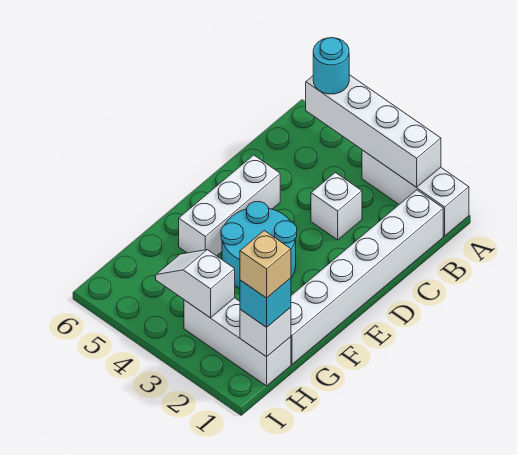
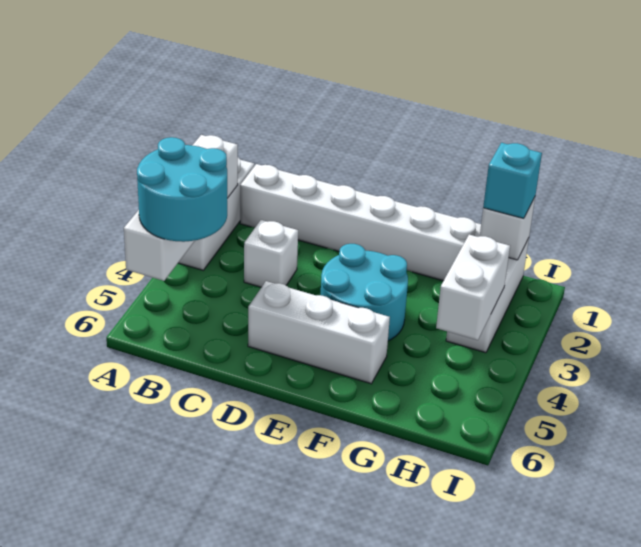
cyan 1x1 round brick [313,38,349,94] -> cyan 2x2 round brick [137,137,227,242]
tan 1x1 brick [240,231,291,298] -> none
white 1x2 slope [156,250,235,318] -> white 1x2 brick [436,235,510,340]

